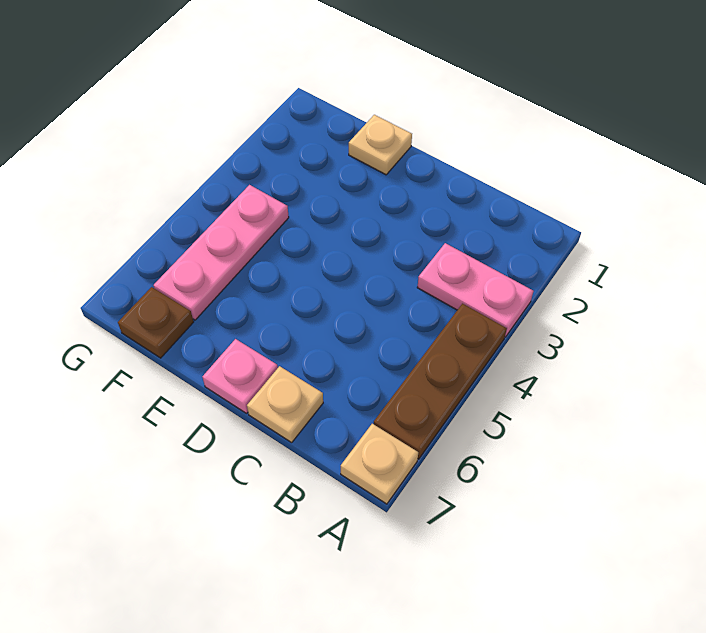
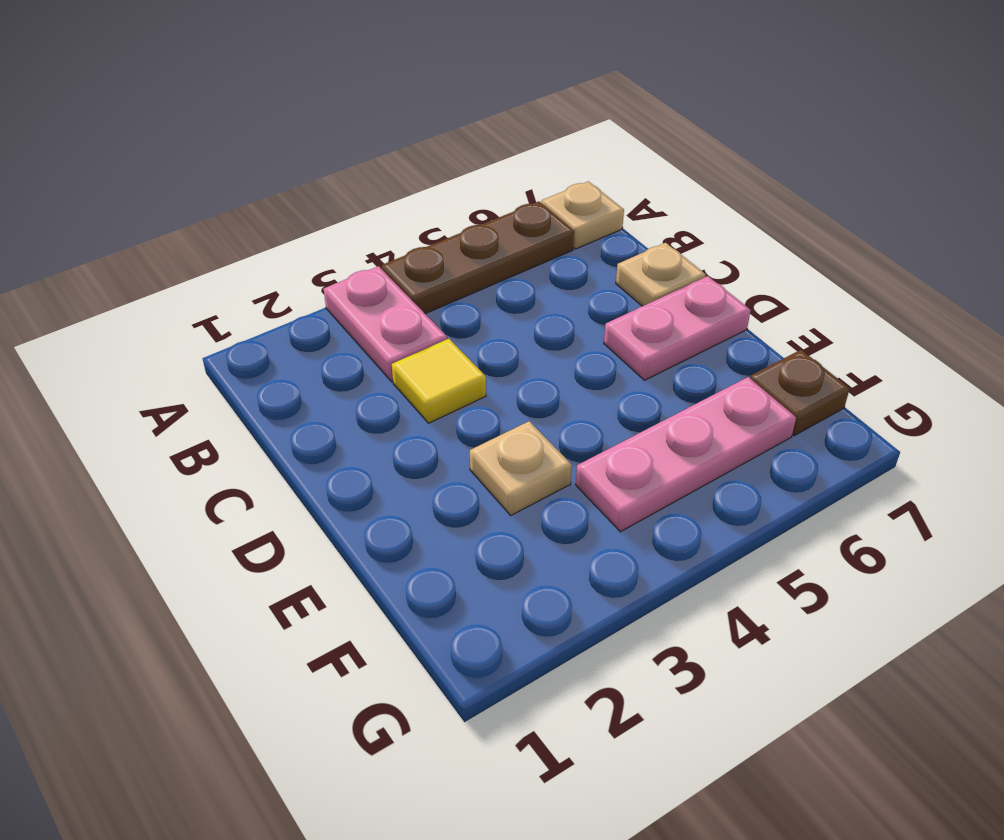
none -> yellow 1x1 tile [392,339,486,423]
pink 1x1 plate [202,339,278,413] -> pink 1x2 plate [604,276,751,380]
tan 1x1 plate [349,115,412,175] -> tan 1x1 plate moved to [470,421,572,515]

